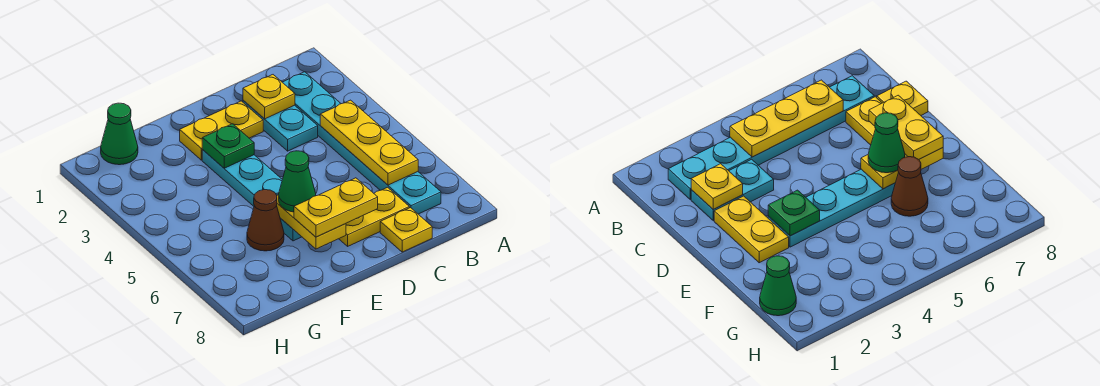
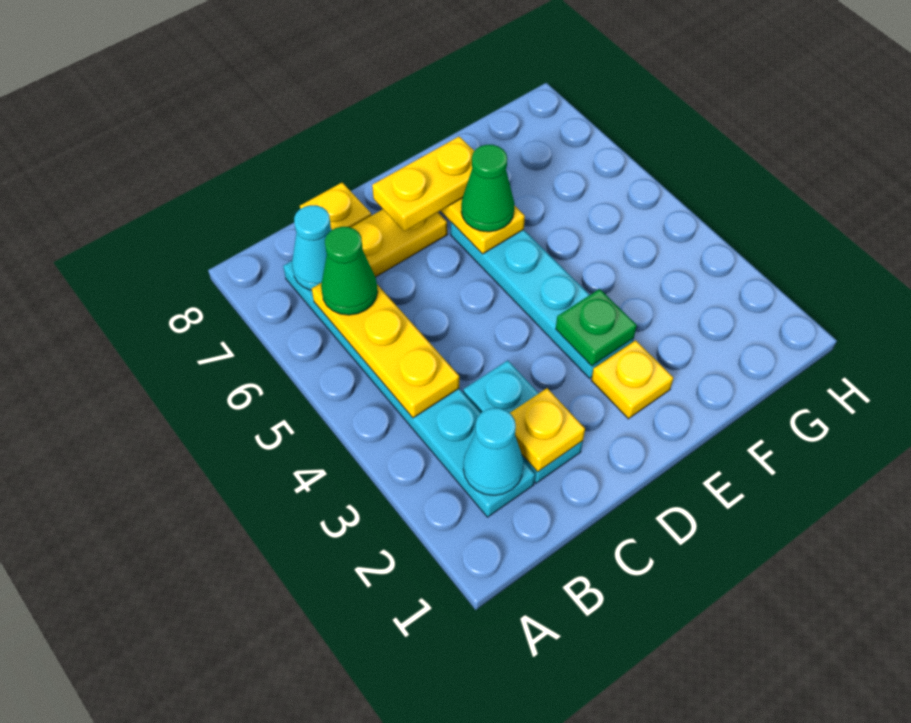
none -> cyan 1x1 cone [463,408,524,495]
none -> cyan 1x1 cone [292,205,332,290]
yellow 1x2 plate [180,101,263,160] -> yellow 1x1 plate [591,340,673,419]
brown 1x1 cone [247,190,284,251] -> none
green 1x1 cone [101,103,138,165] -> green 1x1 cone moved to [321,227,378,315]

